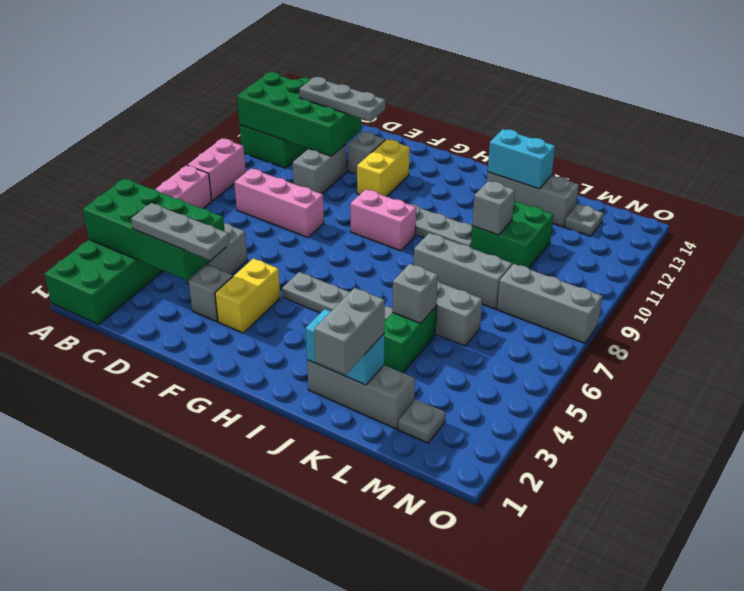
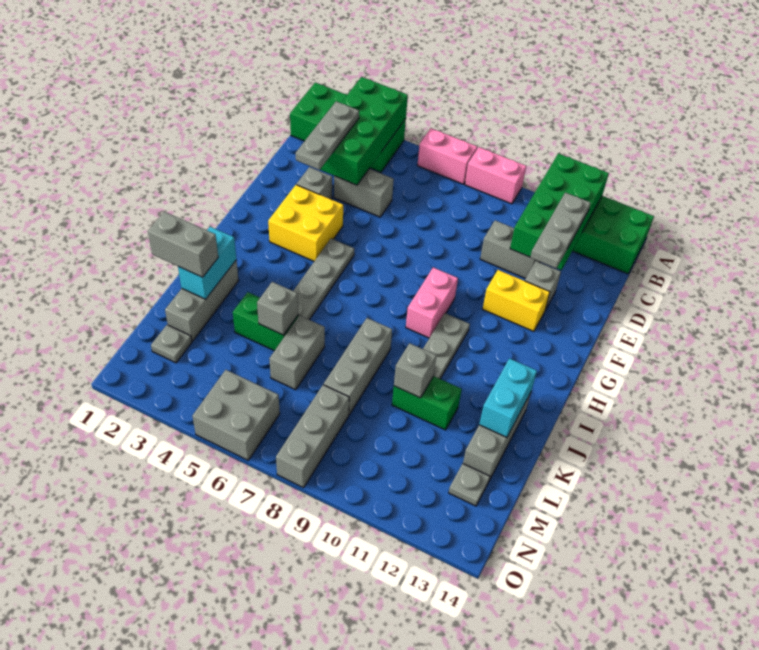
pink 1x3 brick [234,169,324,237] -> none
yellow 1x2 brick [215,259,280,333] -> yellow 2x2 brick [268,185,343,261]
green 2x2 brick [471,200,553,268] -> green 1x2 brick [392,376,462,430]
none -> grey 2x2 brick [192,370,280,460]

